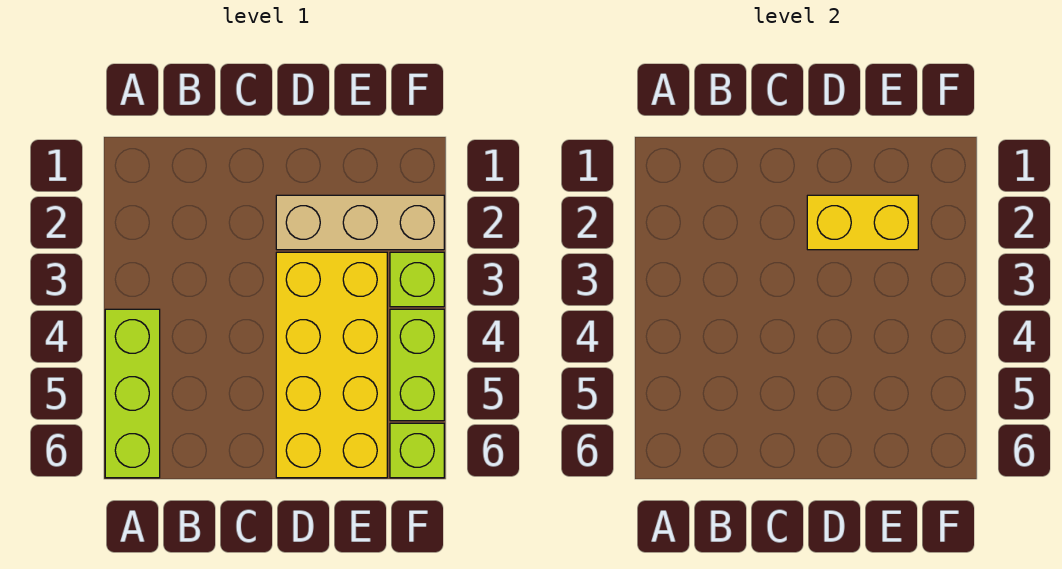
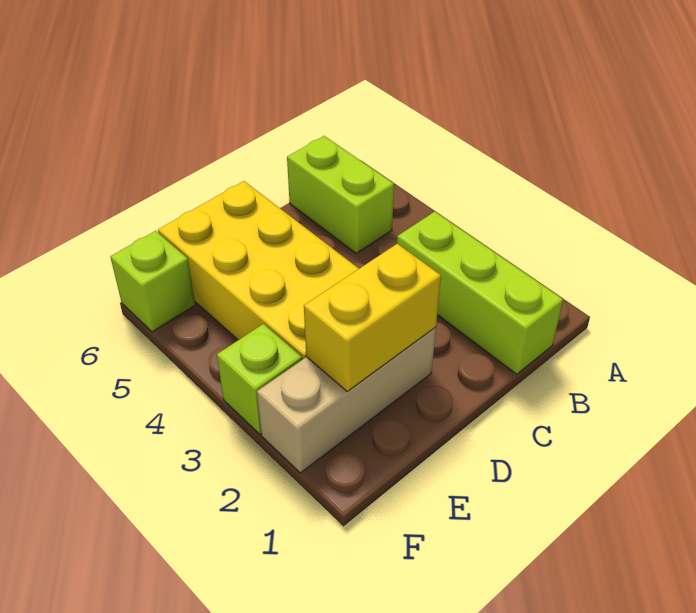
lime 1x3 brick [105,309,160,478] -> lime 1x3 brick moved to [397,212,563,374]
lime 1x2 brick [390,309,444,421] -> lime 1x2 brick moved to [287,136,394,253]

